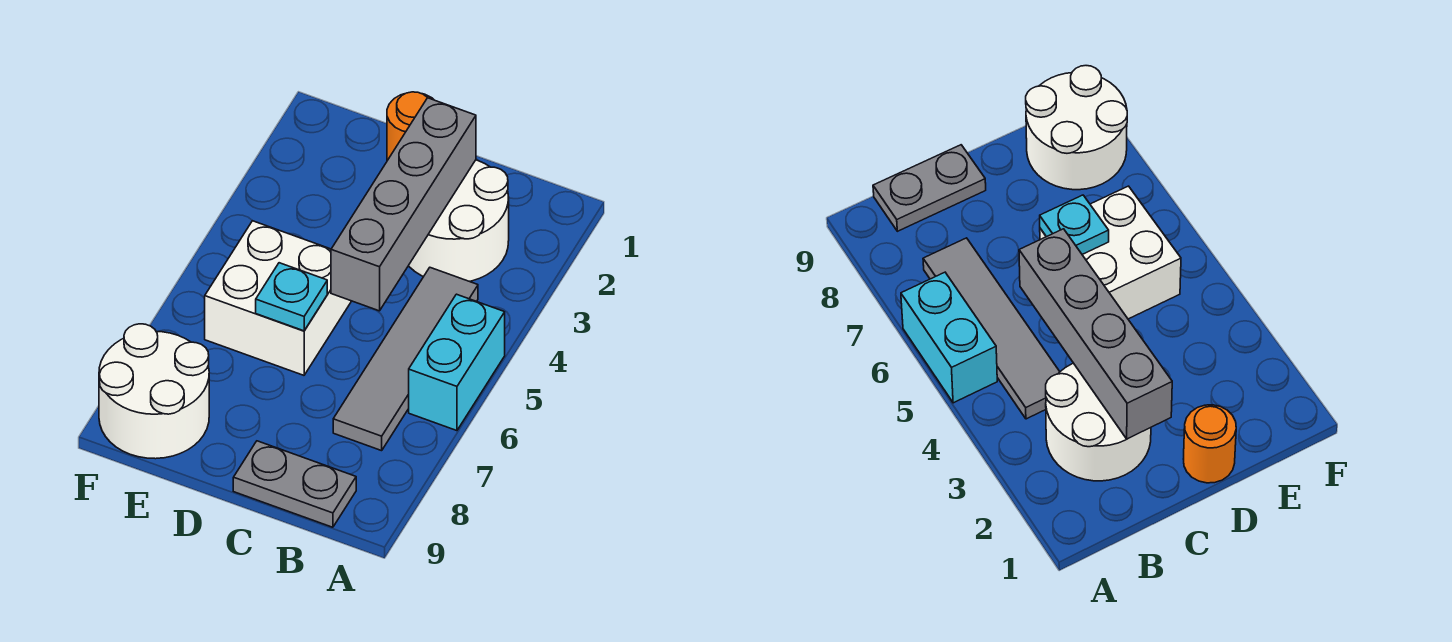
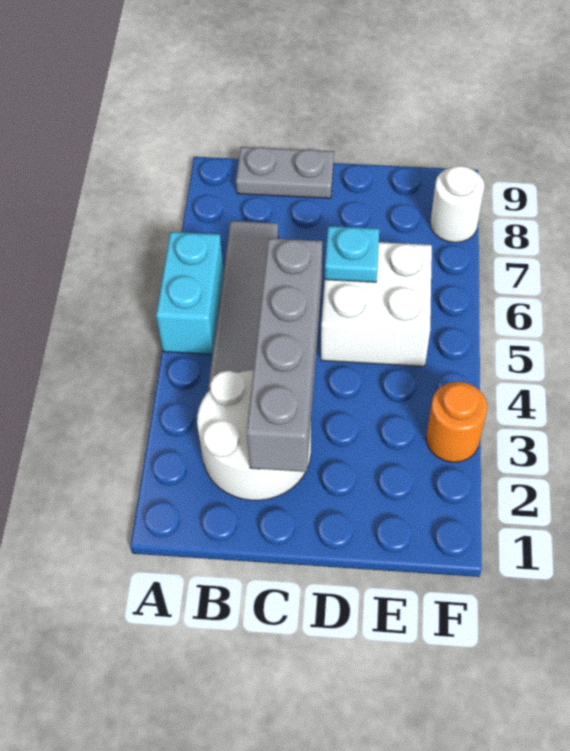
orange 1x1 round brick [387,92,434,161] -> orange 1x1 round brick moved to [426,382,487,462]
white 2x2 round brick [99,324,209,459] -> white 1x1 round brick [430,166,485,243]

